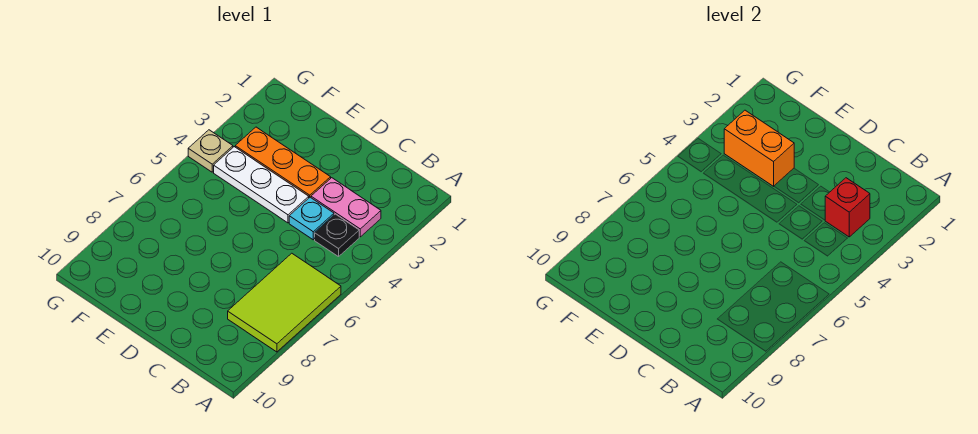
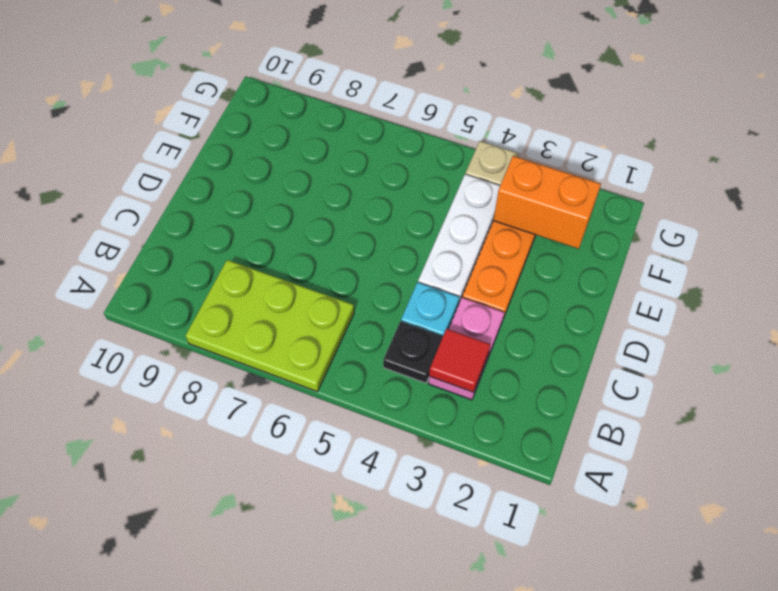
lime 2x3 tile [228,253,341,352] -> lime 2x3 plate [186,260,354,391]
red 1x1 brick [825,178,870,237] -> red 1x1 tile [429,329,491,392]
orange 1x2 brick [724,110,794,186] -> orange 1x2 brick turned to [493,156,601,249]

